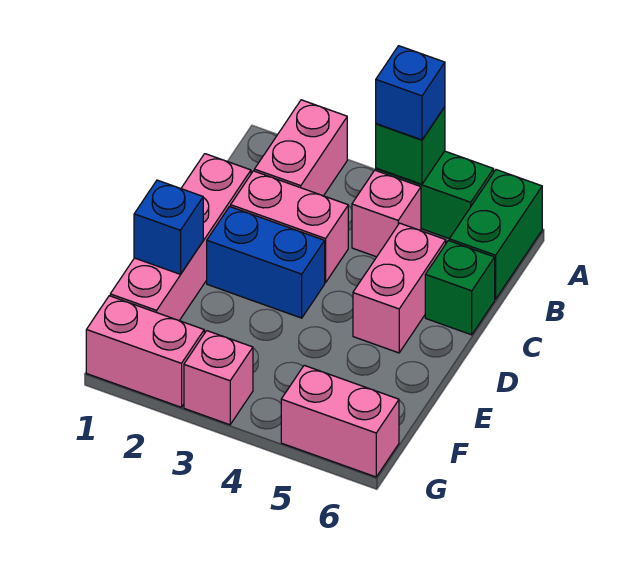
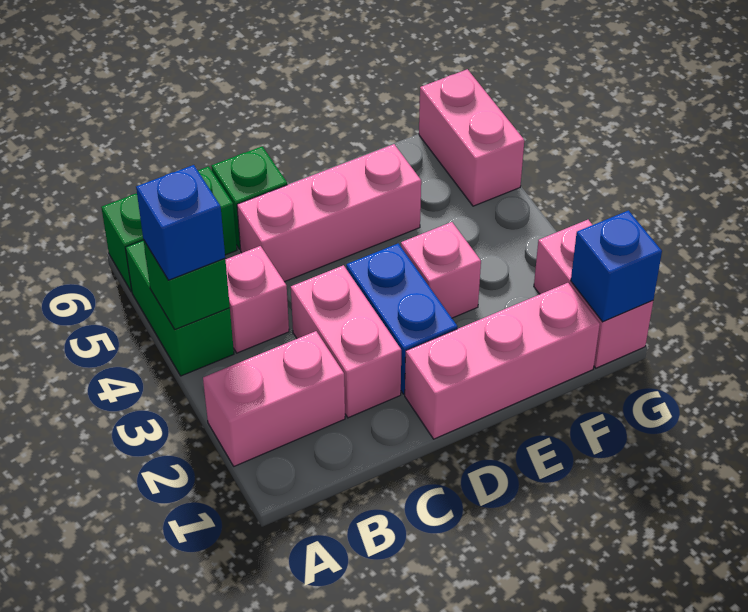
pink 1x4 brick [110,154,251,321] -> pink 1x3 brick [405,283,600,439]
pink 1x2 brick [353,223,446,353] -> pink 1x3 brick [237,144,421,282]
blue 1x1 brick [134,180,203,274] -> blue 1x1 brick moved to [571,210,662,322]
pink 1x1 brick [184,331,253,425] -> pink 1x1 brick moved to [401,222,481,318]

